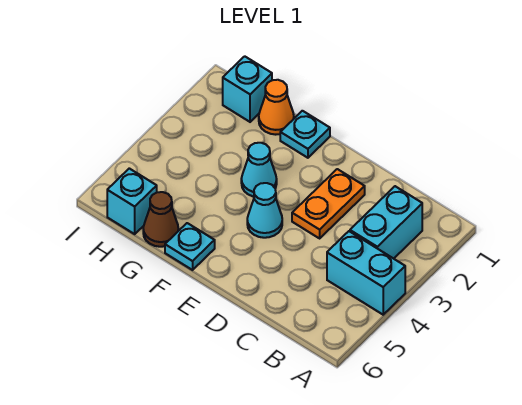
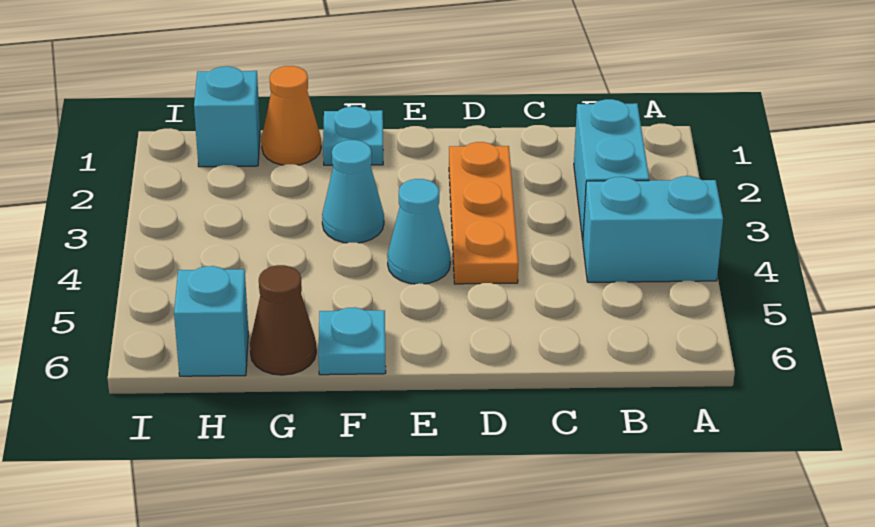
orange 1x2 plate [292,169,365,238] -> orange 1x3 plate [449,142,518,284]

